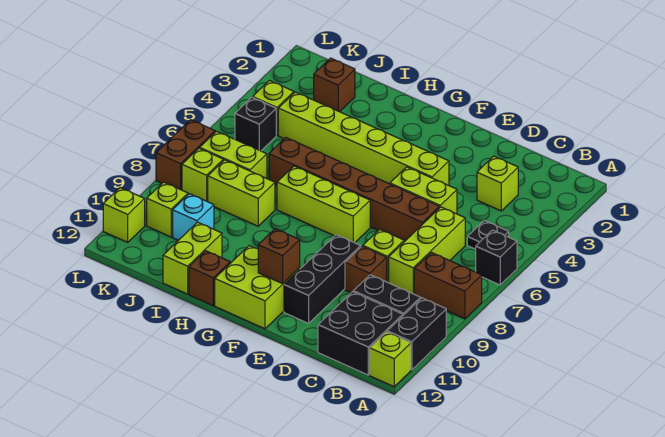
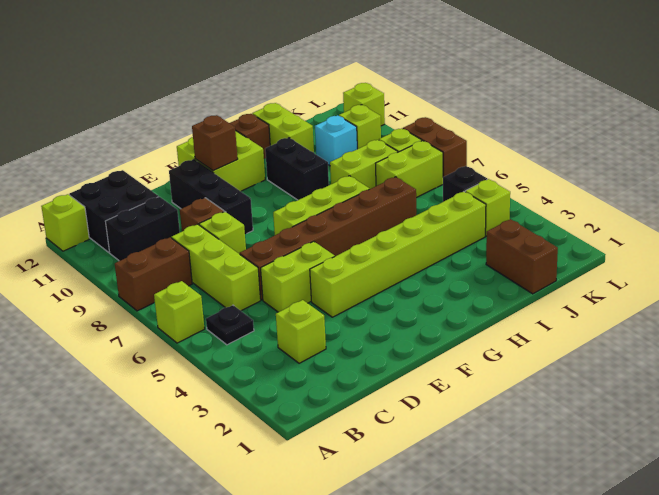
black 1x1 brick [476,230,517,285] -> lime 1x1 brick [154,281,205,343]
black 1x2 brick [387,298,446,370] -> black 1x2 brick moved to [265,138,329,200]
brown 1x1 brick [314,58,355,112] -> brown 1x2 brick [486,219,558,294]

